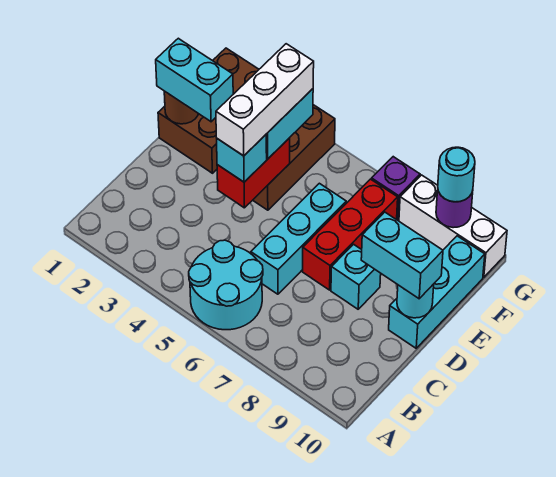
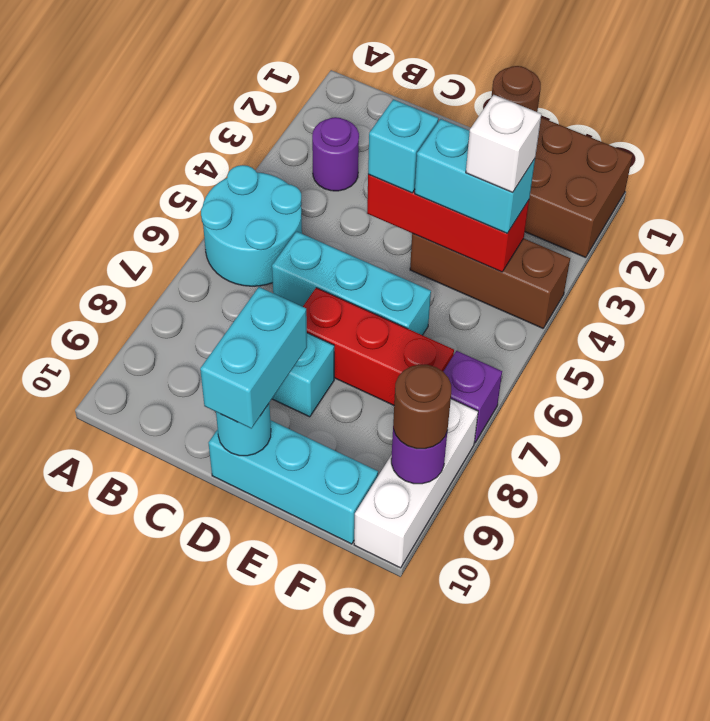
none -> purple 1x1 round brick [312,117,359,191]
red 1x2 brick [217,138,290,208] -> red 1x3 brick [367,175,529,272]
white 1x3 brick [216,44,314,156] -> white 1x1 brick [466,95,541,192]
cyan 1x2 brick [156,38,233,122] -> none
cyan 1x1 round brick [438,147,475,202] -> brown 1x1 round brick [393,365,451,449]

